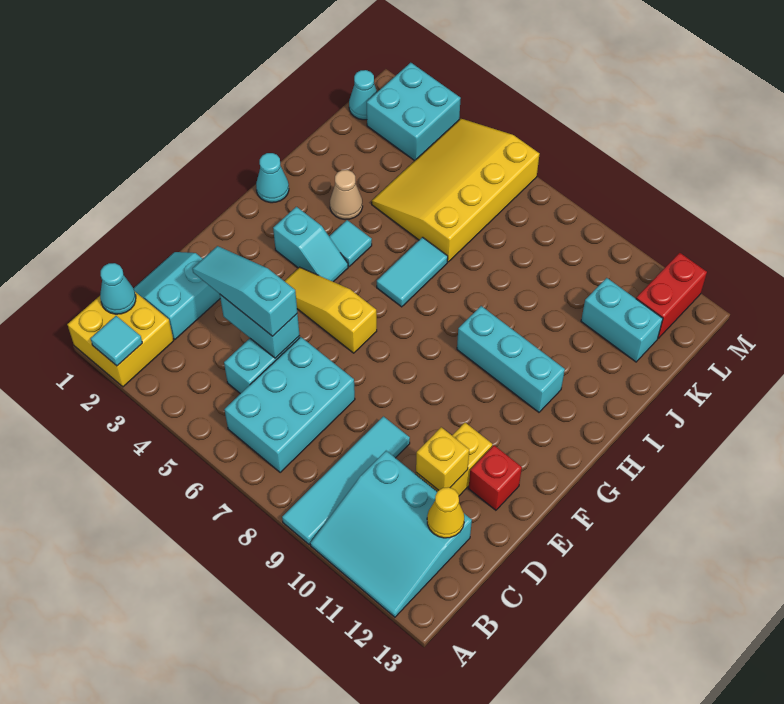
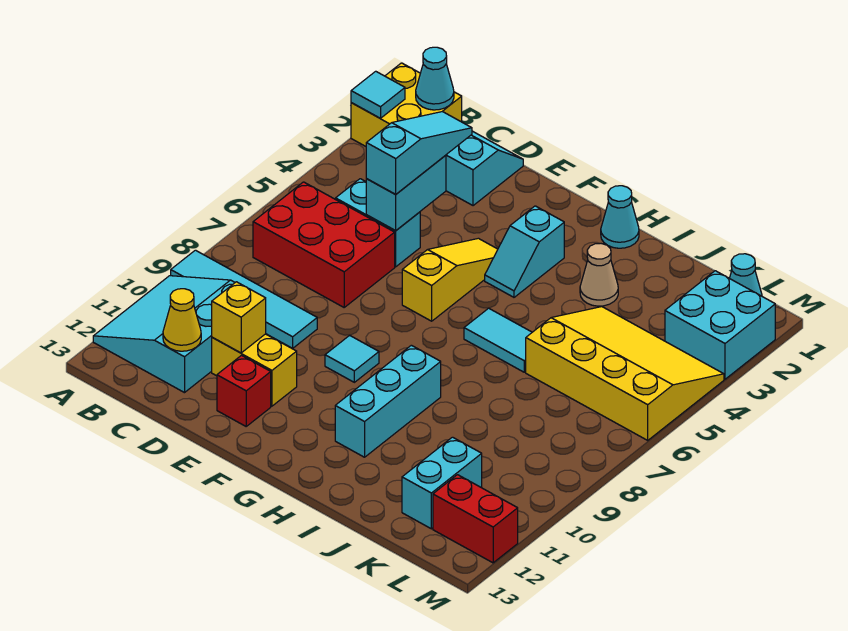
cyan 2x3 brick [224,337,355,472] -> red 2x3 brick [253,182,395,307]
cyan 1x1 tile [329,220,372,266] -> cyan 1x1 tile moved to [325,335,379,382]

